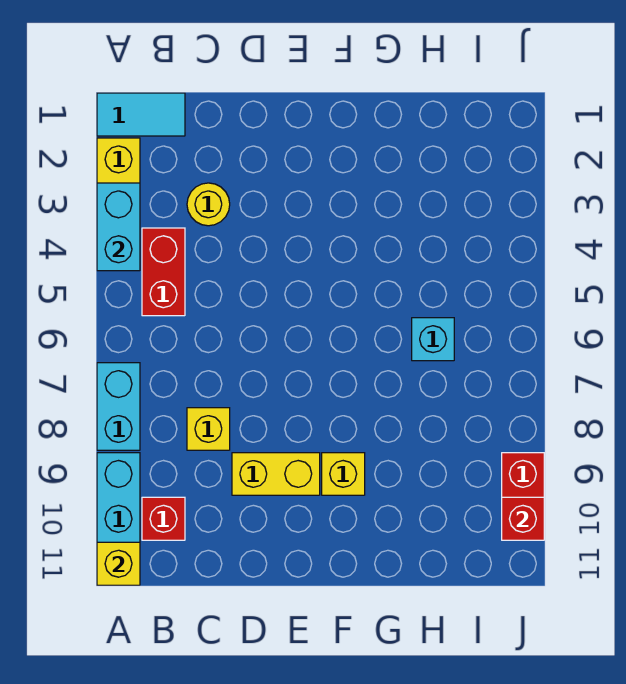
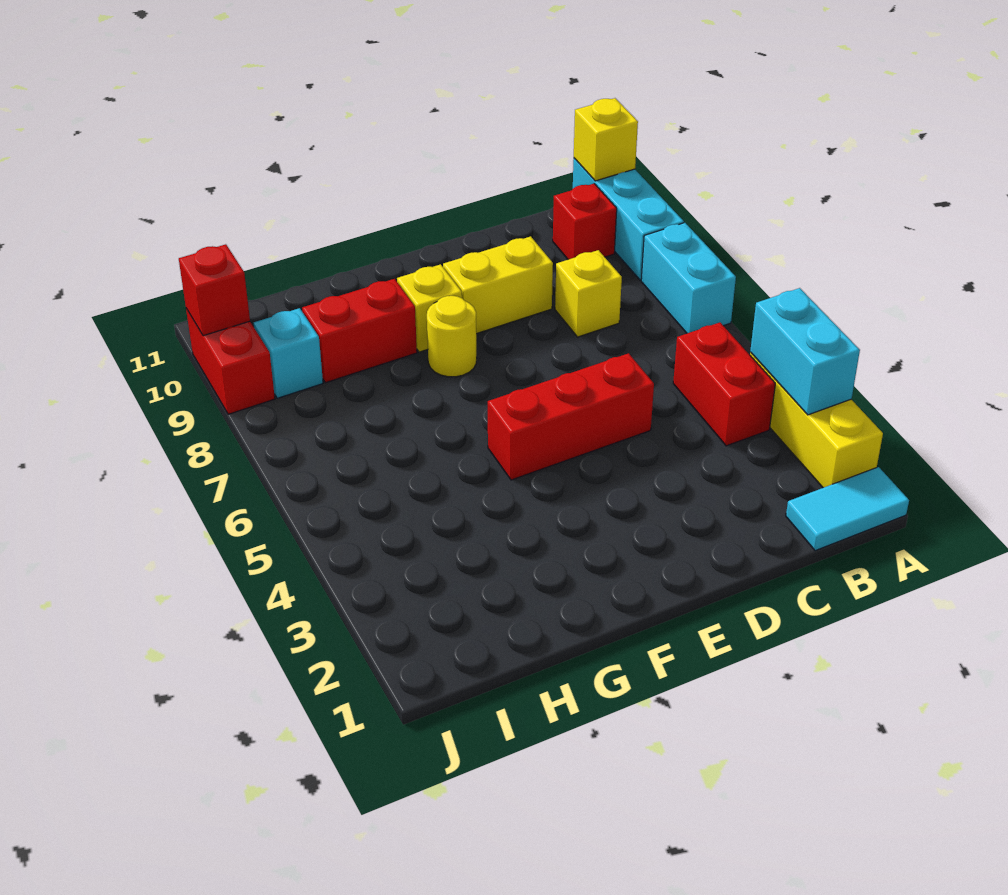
yellow 1x1 round brick [187,183,230,226] -> yellow 1x1 round brick moved to [427,296,477,377]
none -> red 1x3 brick [488,353,654,480]
none -> red 1x2 brick [302,279,417,383]
cyan 1x1 brick [412,318,454,361] -> cyan 1x1 brick moved to [254,308,323,398]

